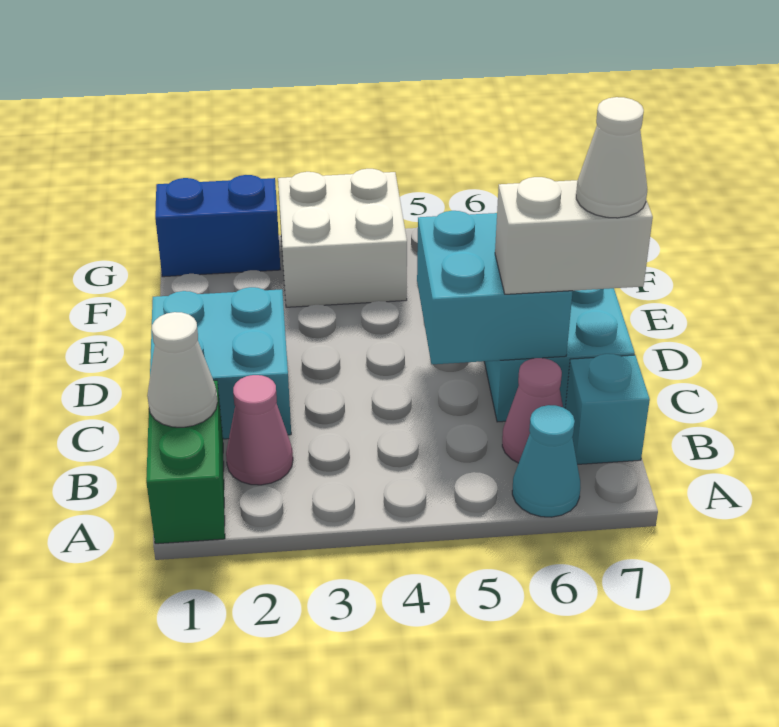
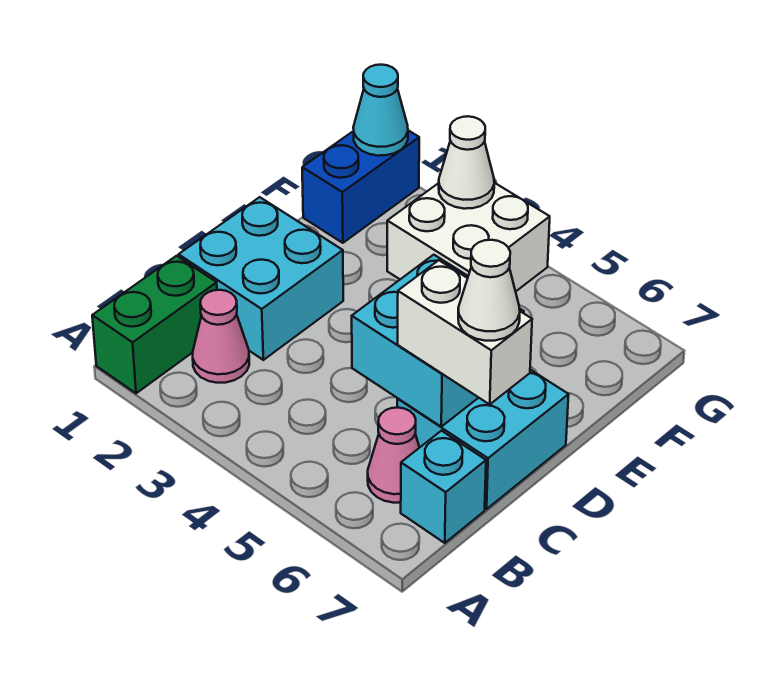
cyan 1x1 cone [512,405,580,517] -> cyan 1x1 cone moved to [353,65,408,156]
white 1x1 cone [147,312,218,427] -> white 1x1 cone moved to [439,116,494,209]
blue 1x2 brick [155,175,281,277] -> blue 1x2 brick turned to [302,130,419,243]

